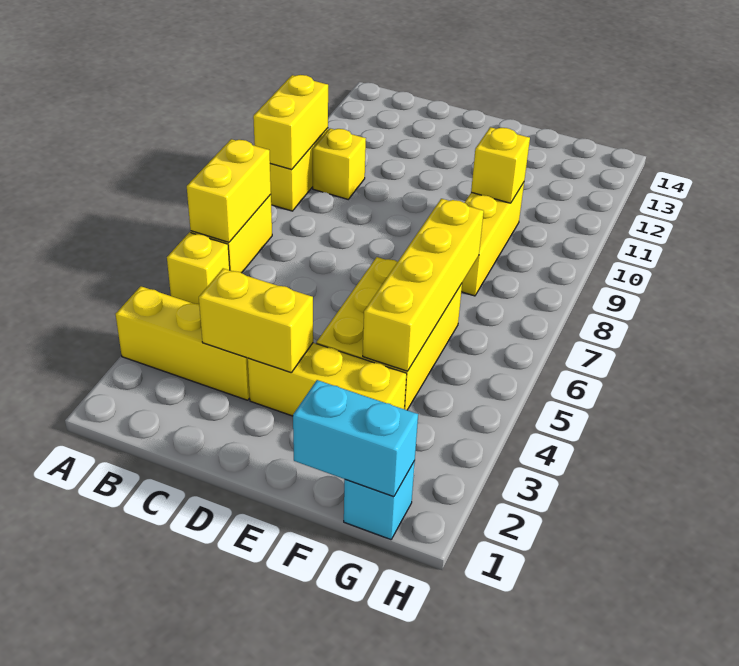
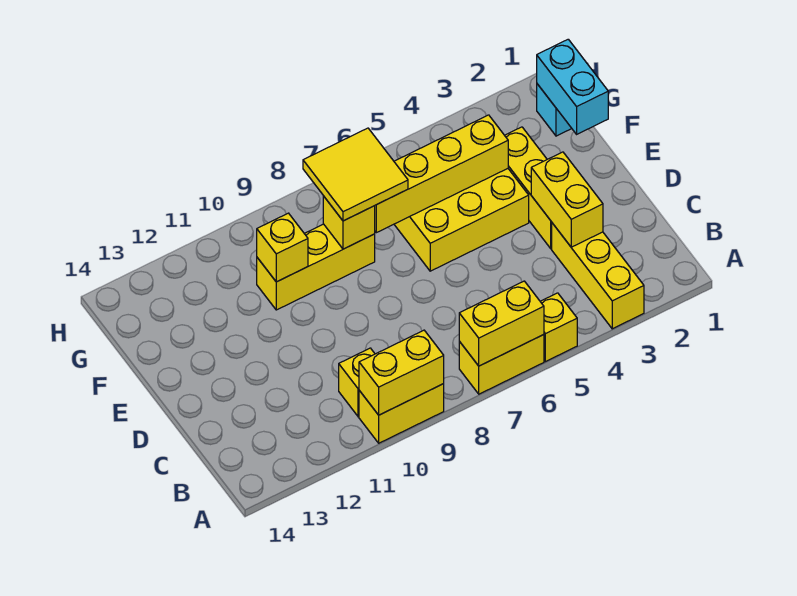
none -> yellow 2x2 tile [303,128,408,221]
none -> yellow 1x1 brick [323,196,375,249]

